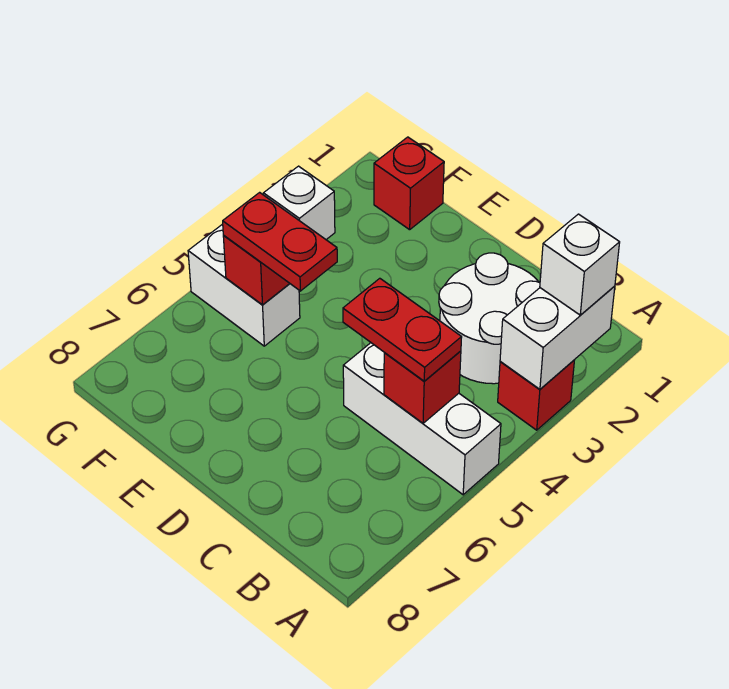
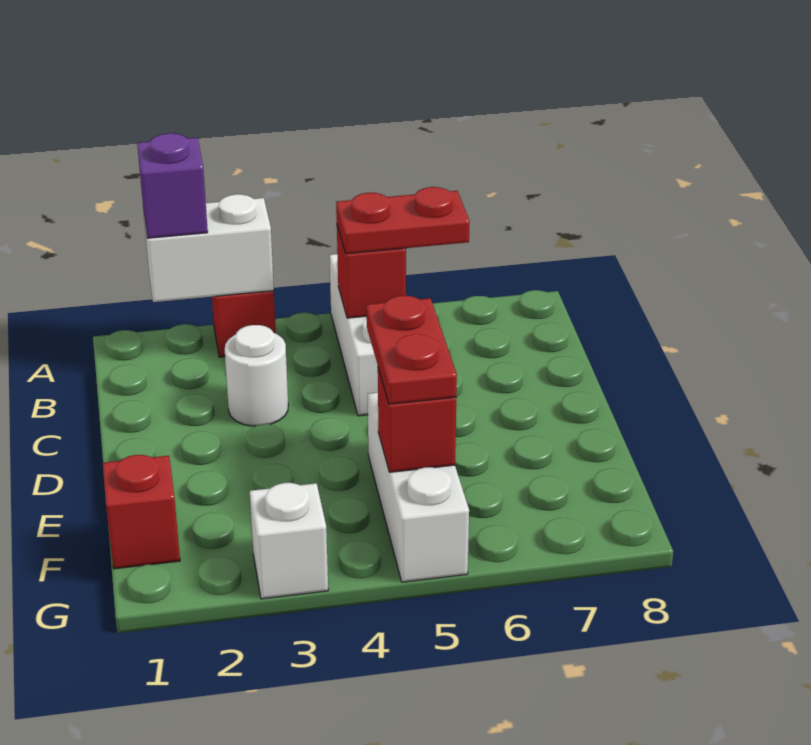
white 1x1 brick [540,214,620,315] -> purple 1x1 brick [137,133,208,238]
white 2x2 round brick [439,253,540,384] -> white 1x1 round brick [225,325,288,426]
red 1x2 plate [343,278,462,381] -> red 1x2 plate turned to [336,187,470,254]
white 1x2 brick [188,224,300,346] -> white 1x3 brick [368,392,469,582]

